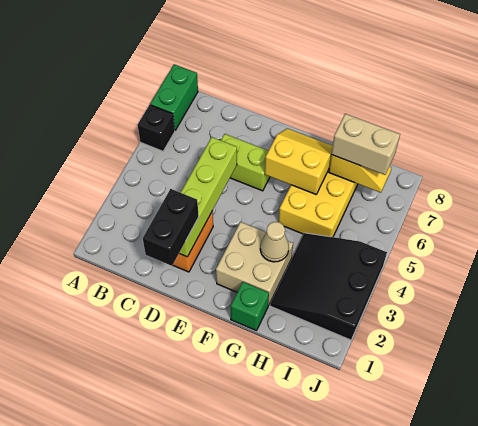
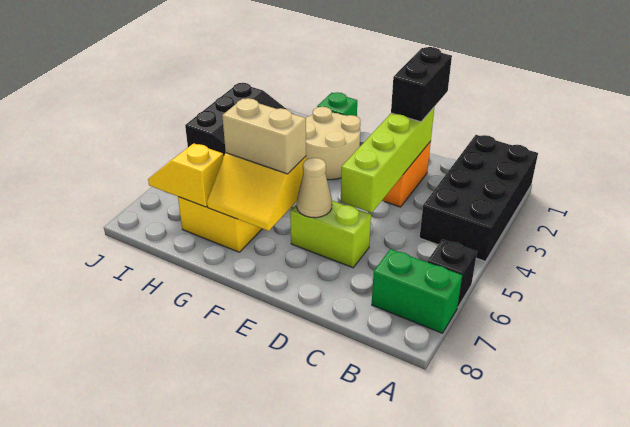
none -> black 2x4 brick [420,135,538,261]
green 1x2 brick [150,64,198,130] -> green 1x2 brick turned to [372,249,462,333]
tan 2x2 brick [216,222,293,305] -> tan 2x2 round brick [306,107,360,180]
tan 1x1 cone [260,222,289,262] -> tan 1x1 cone moved to [297,158,332,218]
tan 1x2 brick [332,114,400,175] -> tan 1x2 brick moved to [222,98,306,174]

